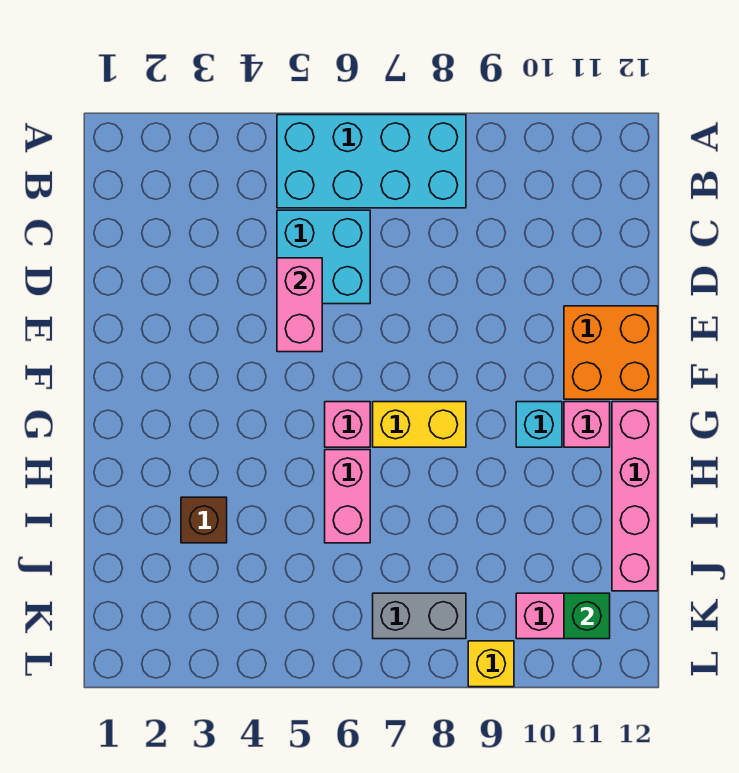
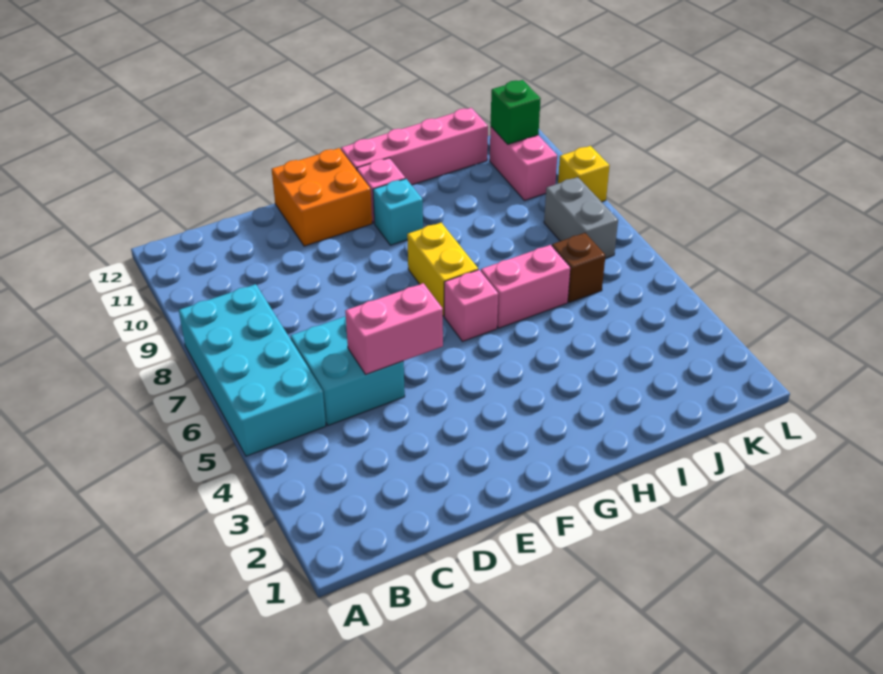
brown 1x1 brick [181,497,227,543] -> brown 1x1 brick moved to [552,233,606,302]

